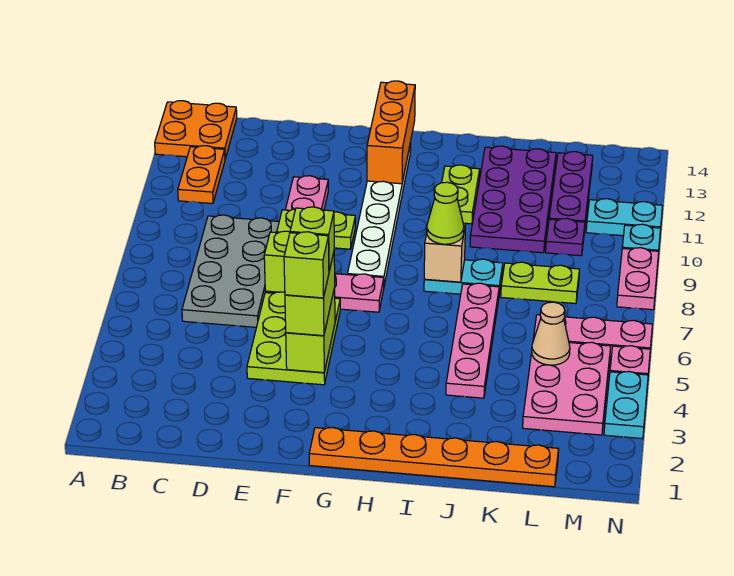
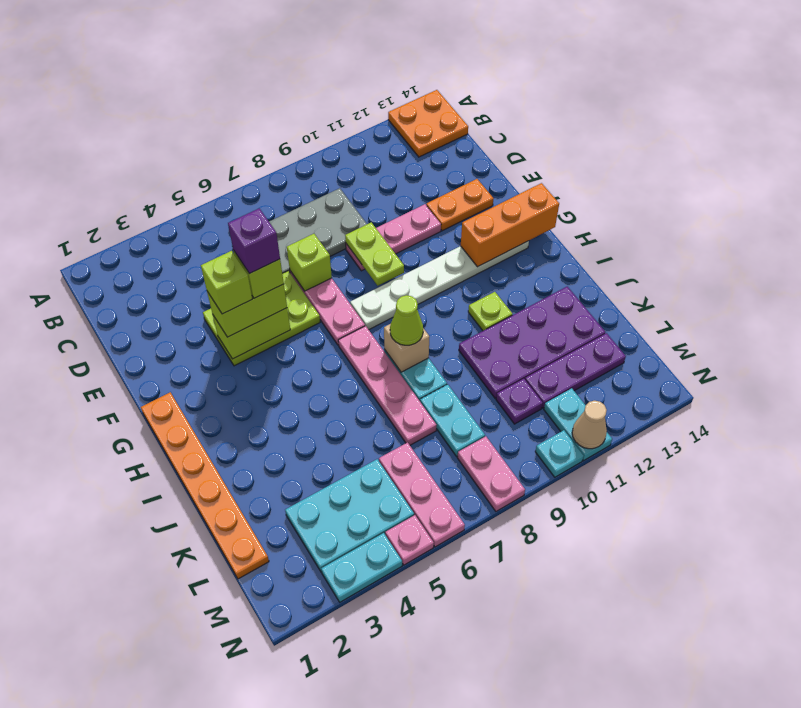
orange 1x2 plate [178,146,225,204] -> orange 1x2 plate moved to [426,179,494,231]
none -> purple 1x1 brick [228,208,280,274]
lime 1x2 plate [442,165,480,224] -> lime 1x1 plate [468,292,512,331]
pink 1x4 plate [446,283,499,398] -> pink 1x4 plate turned to [338,326,436,445]
lime 1x2 plate [501,262,580,303] -> cyan 1x2 plate [420,384,485,456]
pink 2x3 plate [523,340,611,435] -> cyan 2x3 plate [285,459,414,572]
tan 1x1 cone [532,302,570,365] -> tan 1x1 cone moved to [572,401,607,449]
pink 1x2 plate [617,248,659,310] -> pink 1x2 plate turned to [457,436,525,511]

